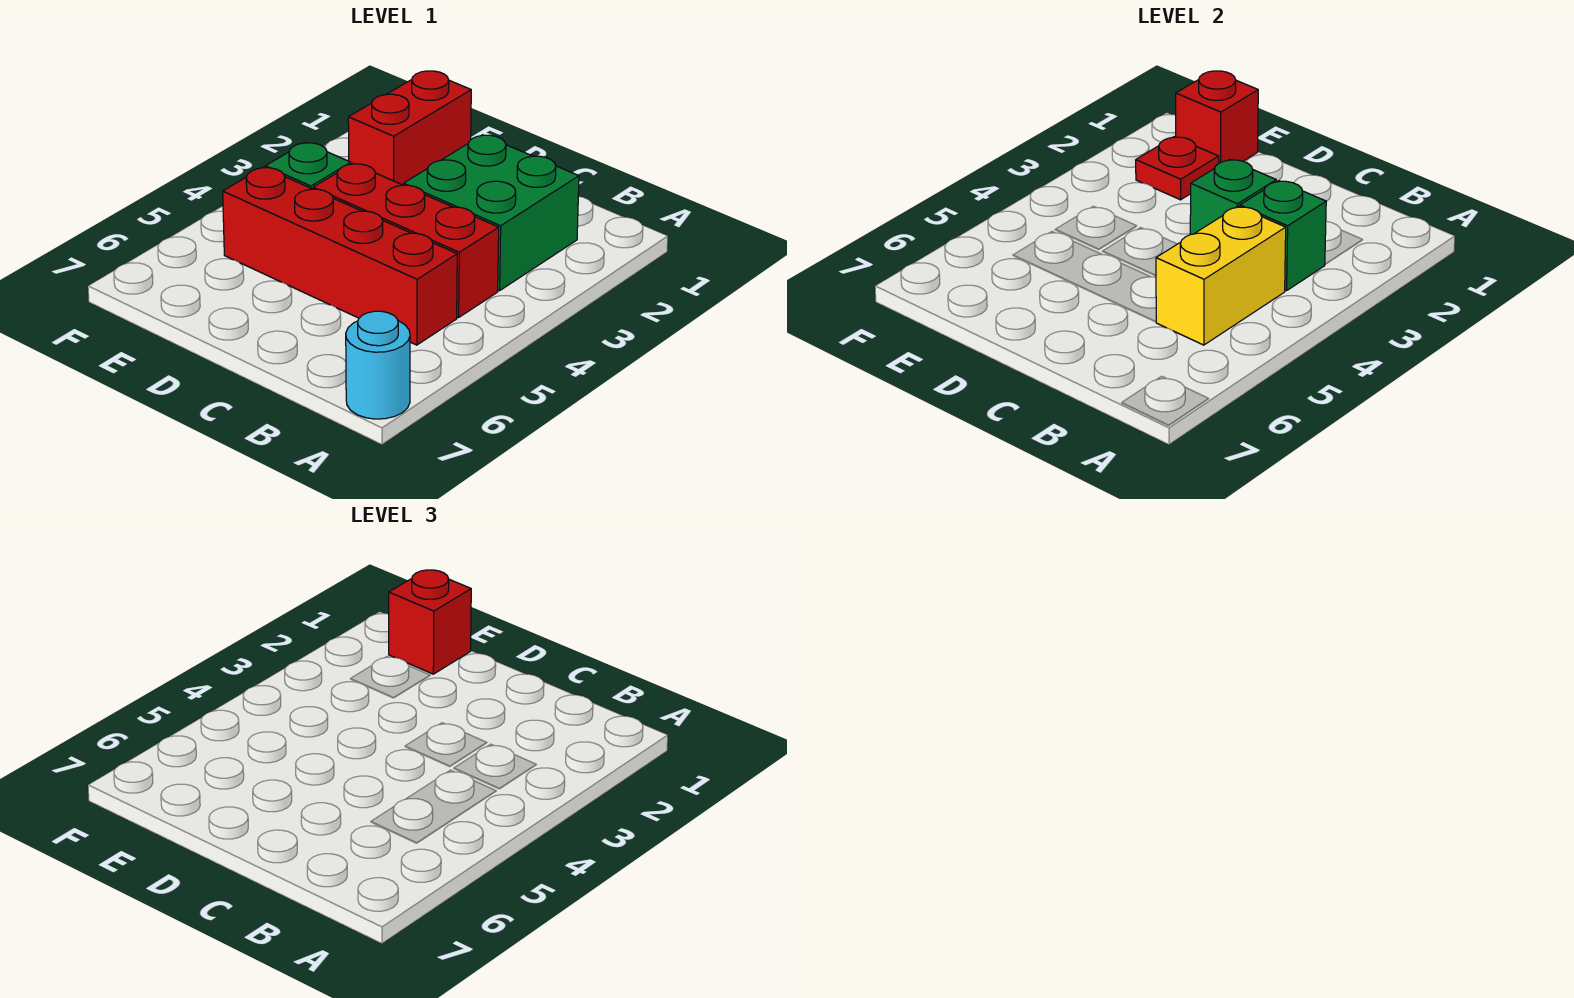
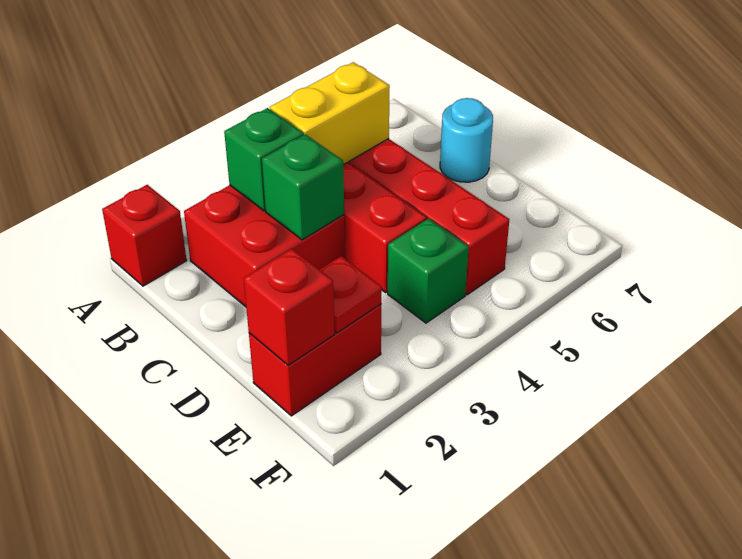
cyan 1x1 round brick [346,311,410,419] -> cyan 1x1 round brick moved to [440,98,493,182]
green 2x2 brick [404,135,579,291] -> red 2x2 brick [184,185,345,307]
red 1x1 brick [389,570,471,674] -> red 1x1 brick moved to [102,185,187,286]

